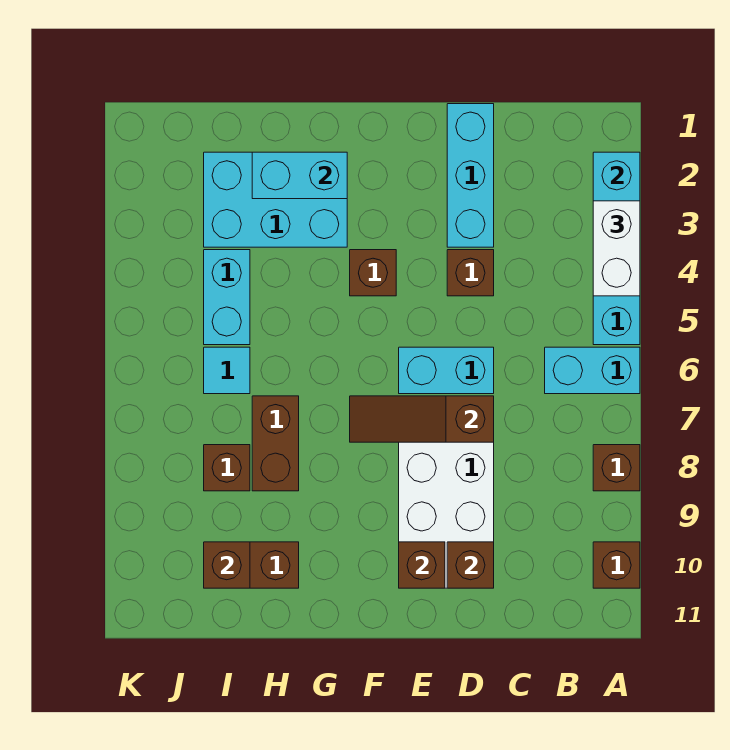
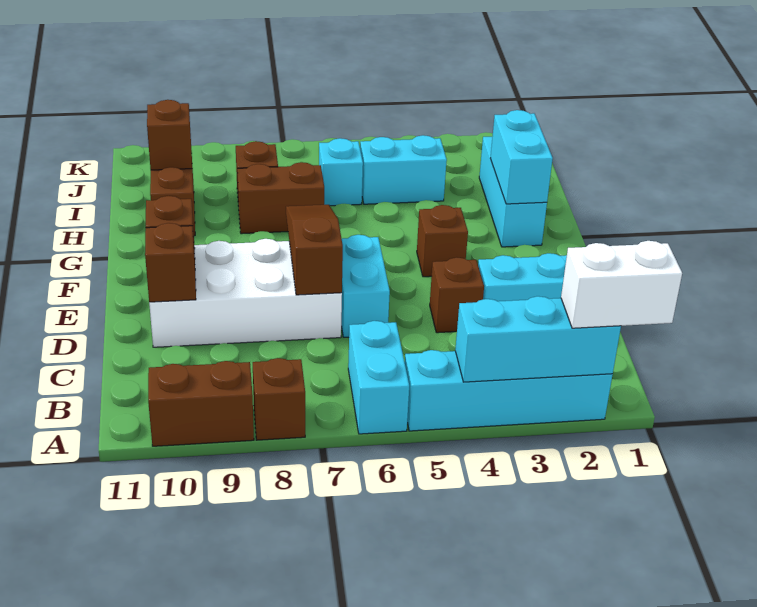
white 1x2 brick [593,201,640,296] -> white 1x2 brick moved to [561,241,682,328]
brown 1x1 brick [593,542,640,588] -> brown 1x2 brick [148,361,254,446]
cyan 2x3 brick [204,152,347,247] -> cyan 1x3 brick [479,137,547,247]
cyan 1x1 tile [204,347,250,394] -> cyan 1x1 brick [319,138,363,206]

